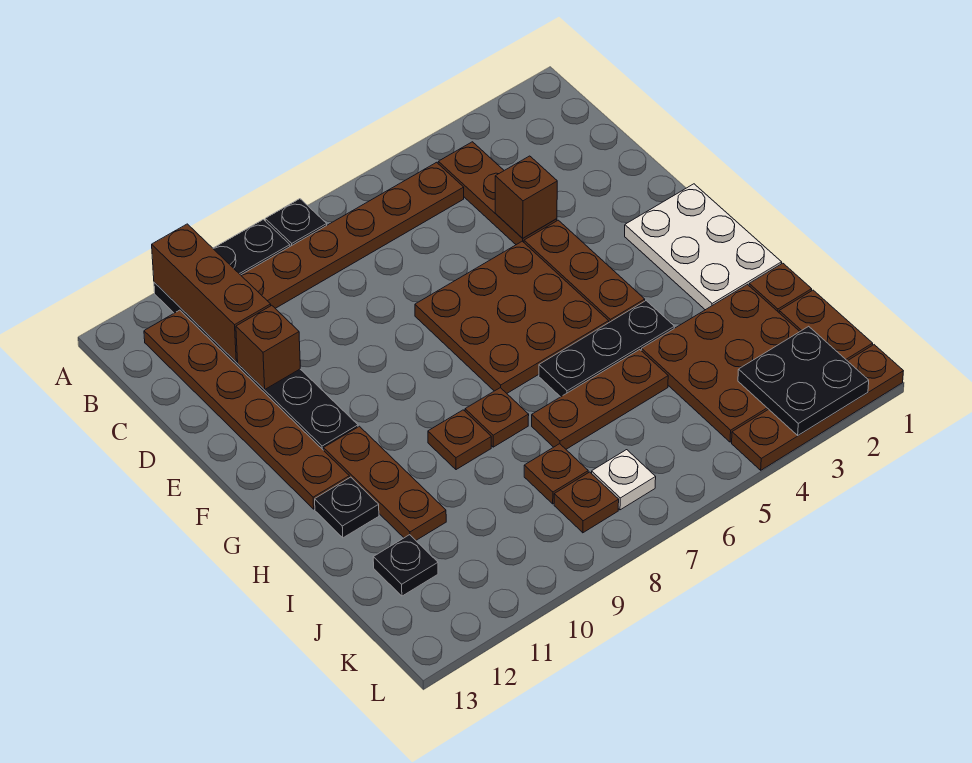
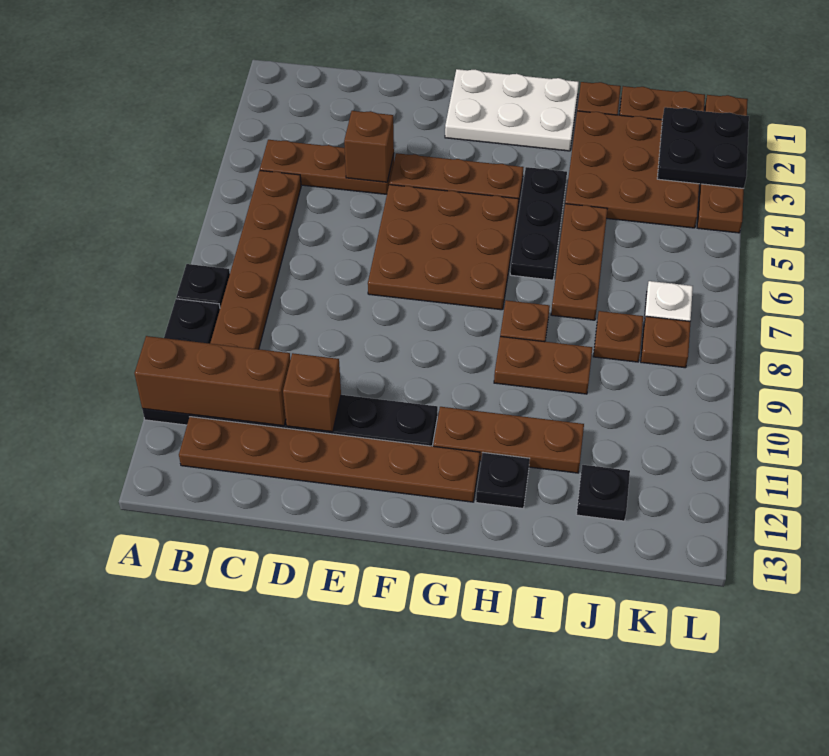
brown 1x1 plate [428,410,491,470] -> brown 1x2 plate [494,336,592,394]

